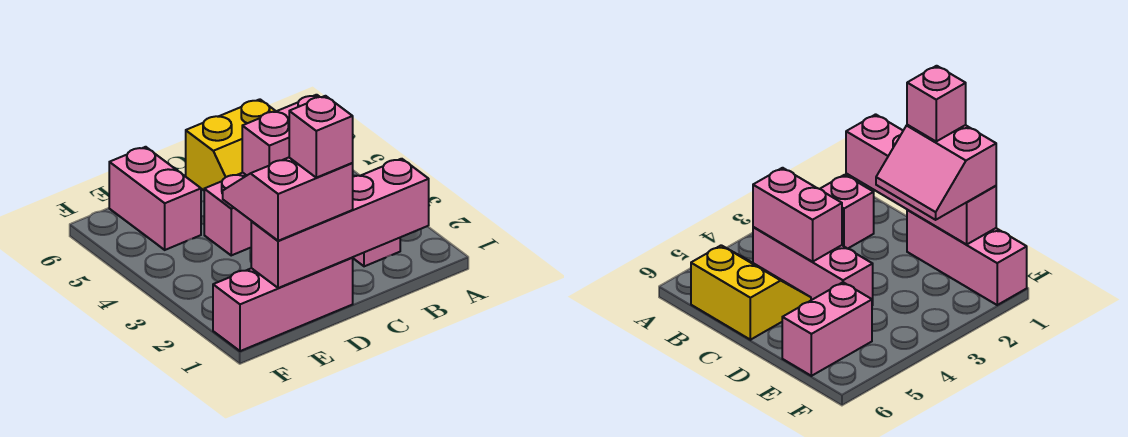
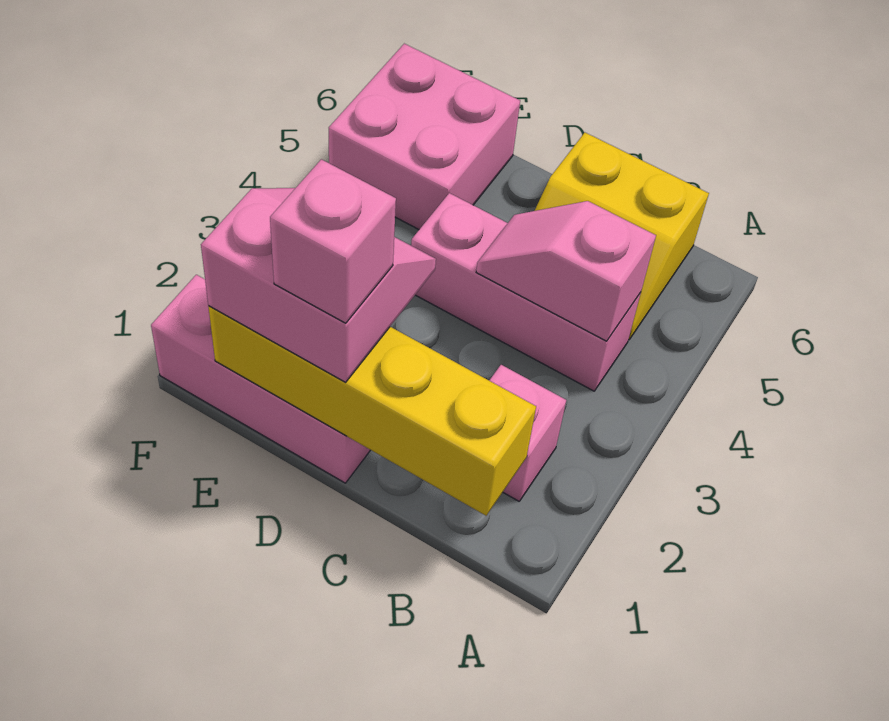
pink 1x4 brick [251,159,429,288] -> yellow 1x4 brick [208,306,536,516]
pink 1x2 brick [242,95,319,175] -> pink 1x2 slope [476,201,656,341]
pink 1x2 brick [109,147,201,250] -> pink 2x2 brick [329,44,520,229]

